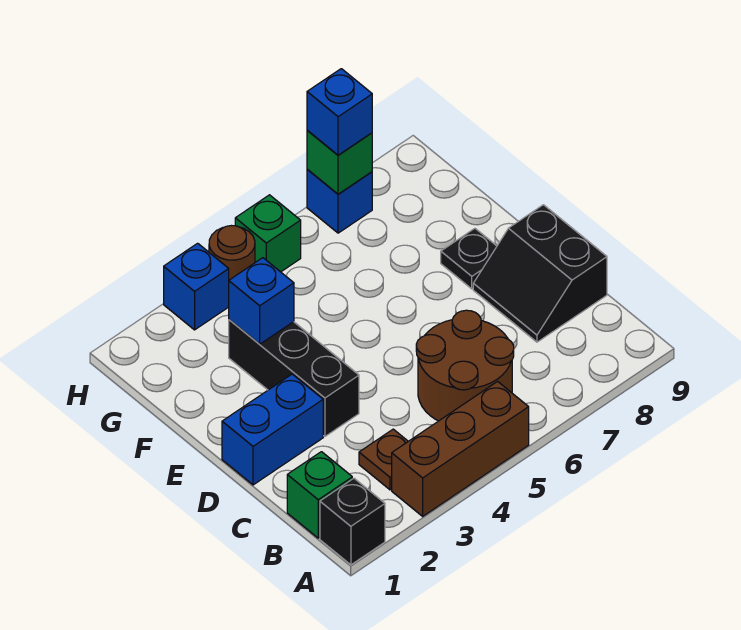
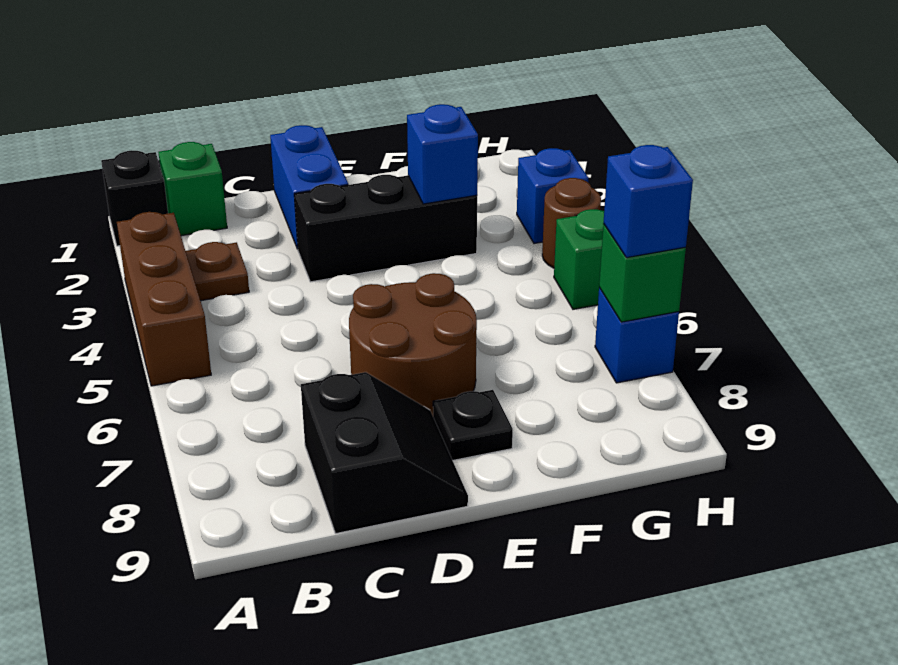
brown 2x2 round brick [416,310,514,421] -> brown 2x2 round brick moved to [349,273,477,415]
black 2x2 slope [473,205,607,342] -> black 2x2 slope turned to [301,372,468,533]

